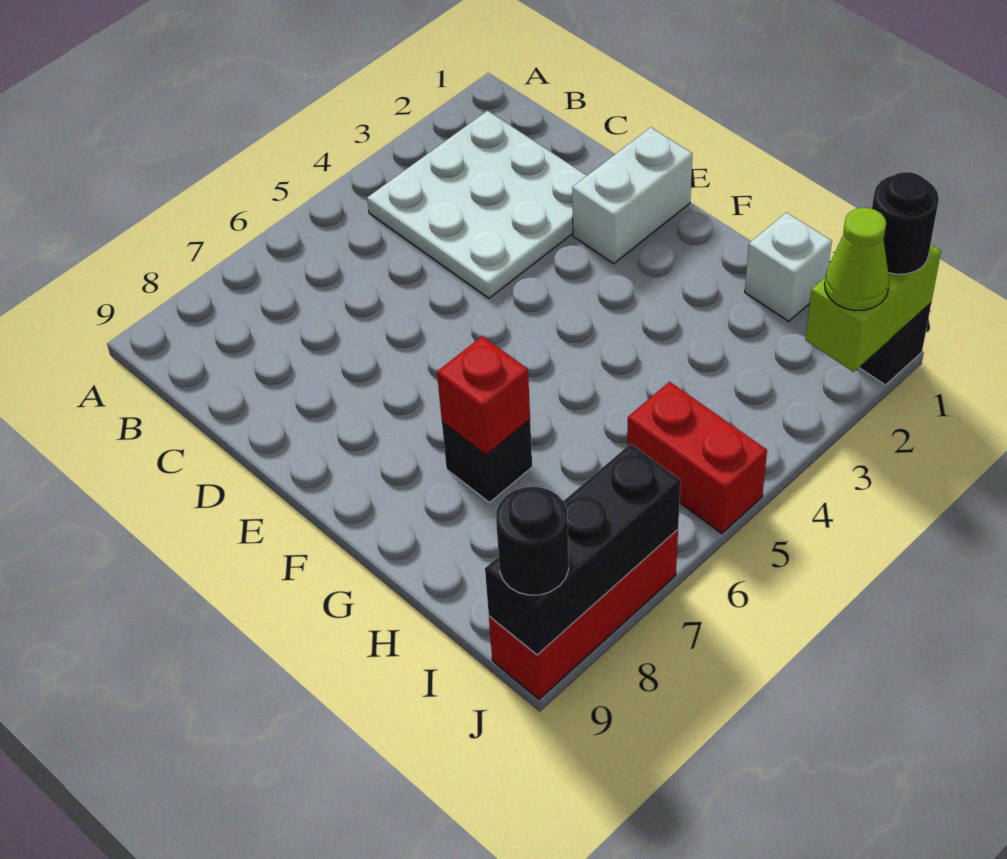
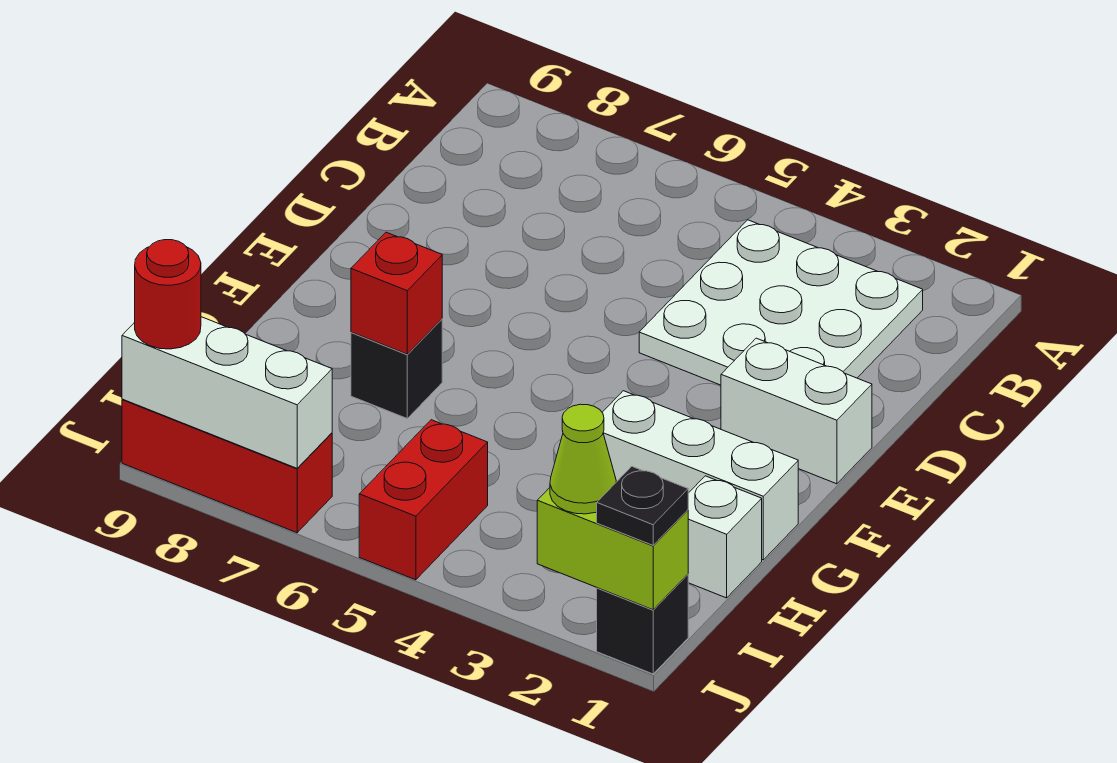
none -> white 1x3 brick [602,391,798,560]
black 1x1 round brick [872,172,939,274] -> black 1x1 plate [597,466,688,545]
black 1x3 brick [485,444,681,655] -> white 1x3 brick [122,317,332,468]
black 1x1 round brick [496,487,569,595] -> red 1x1 round brick [135,240,201,349]

